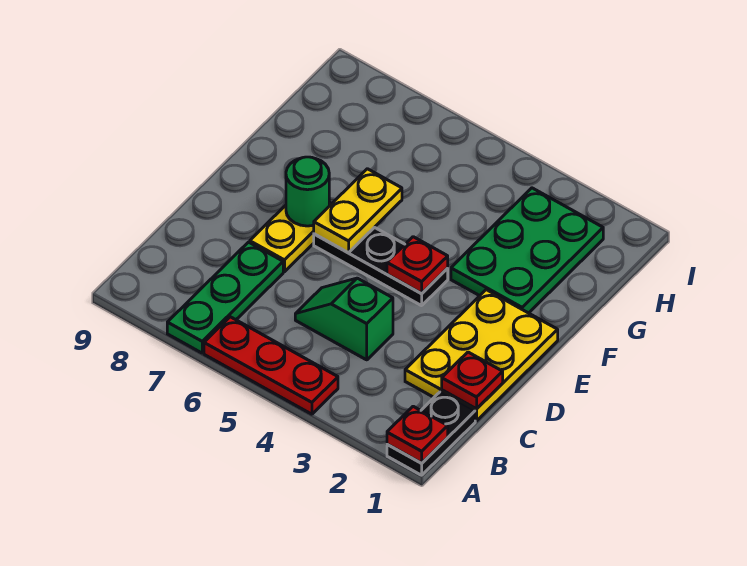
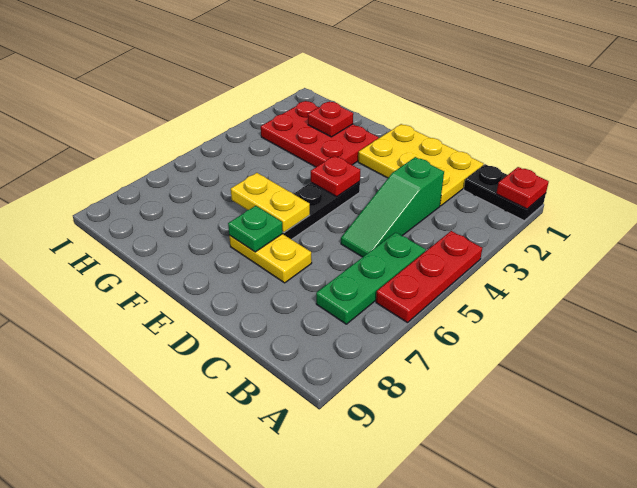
green 1x3 plate [167,242,283,353] -> green 1x3 plate turned to [316,232,426,324]
red 1x1 plate [442,352,503,409] -> red 1x1 plate moved to [308,101,353,137]
green 1x2 slope [295,278,393,360] -> green 1x3 slope [341,157,444,257]
green 1x1 round brick [286,157,329,226] -> green 1x1 plate [228,206,283,252]
green 2x3 plate [451,188,603,313] -> red 2x3 plate [261,101,379,167]

